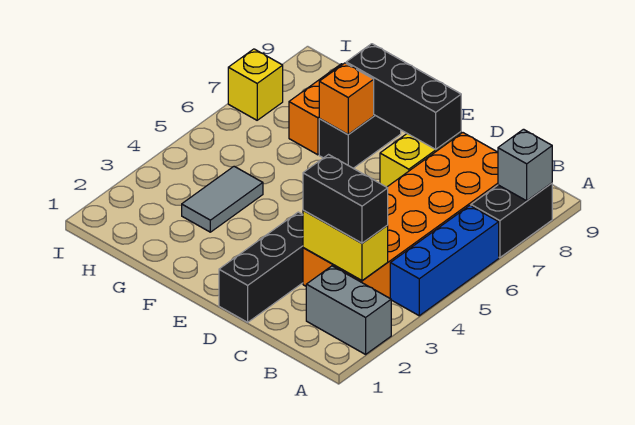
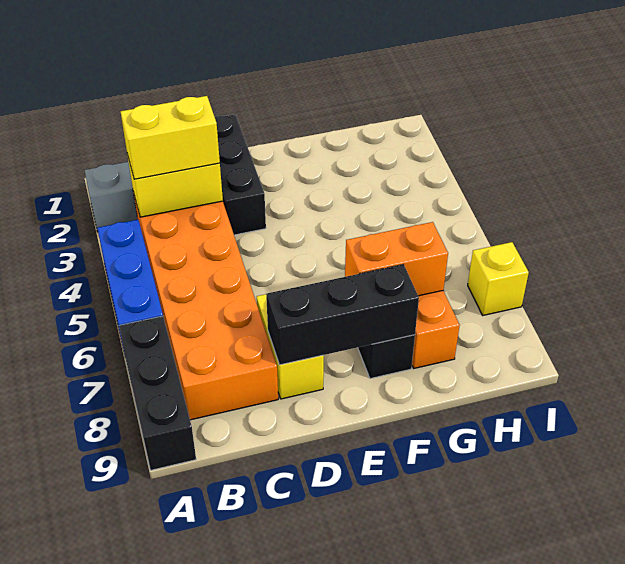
black 1x2 brick [471,183,552,258] -> black 1x3 brick [119,316,196,470]
grey 1x1 brick [498,129,552,201] -> none
black 1x2 brick [303,155,388,243] -> yellow 1x2 brick [121,96,220,179]
orange 1x1 brick [319,63,374,134] -> orange 1x2 brick [345,222,448,296]
grey 1x2 tile [182,166,263,232] -> none

